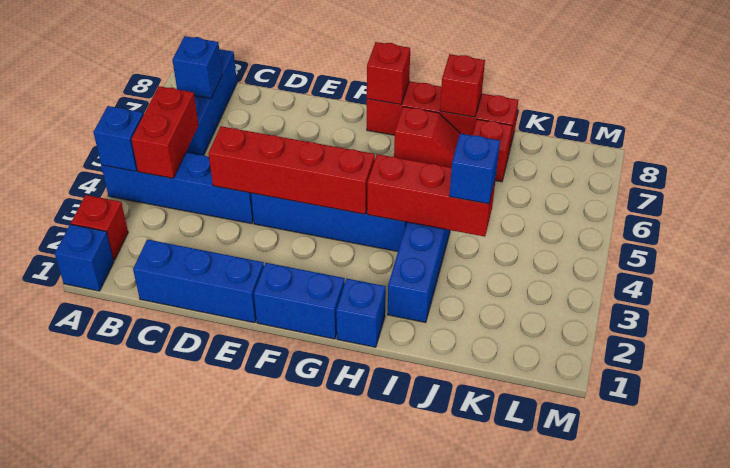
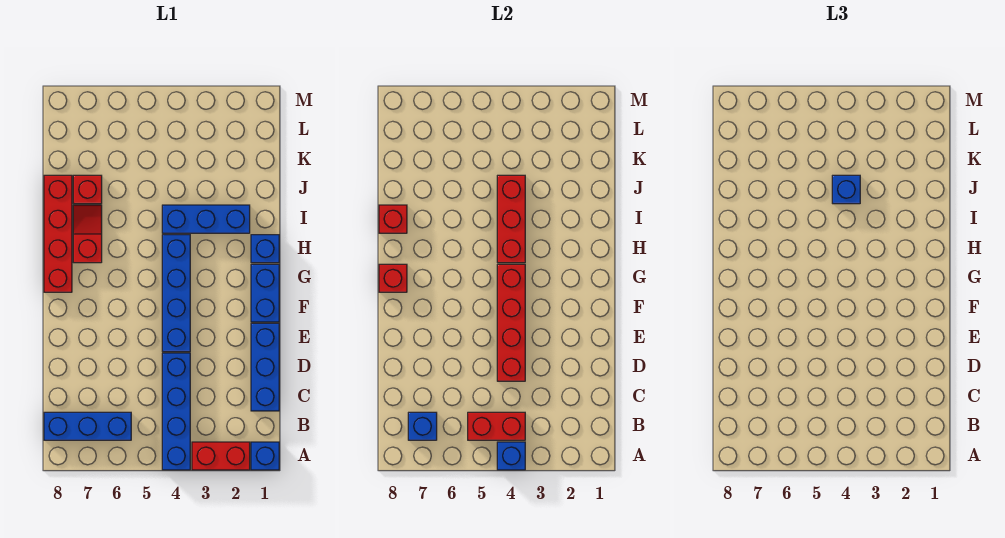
red 1x1 brick [71,195,128,260] -> red 1x2 brick [192,442,250,470]

